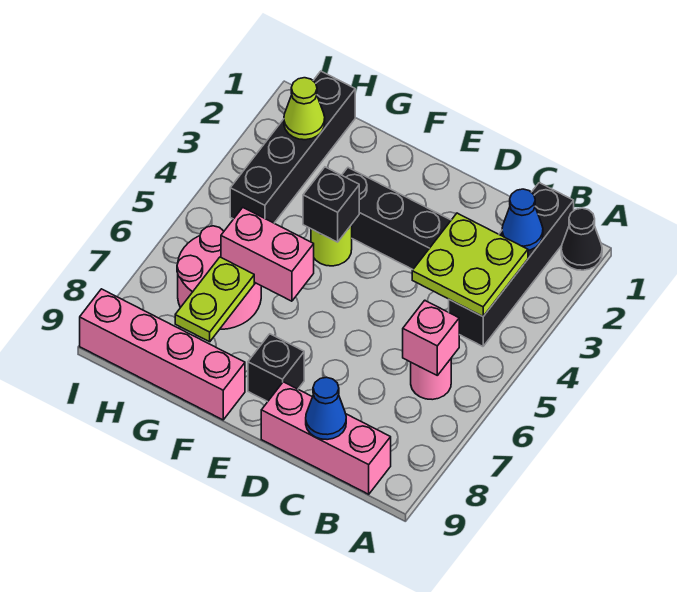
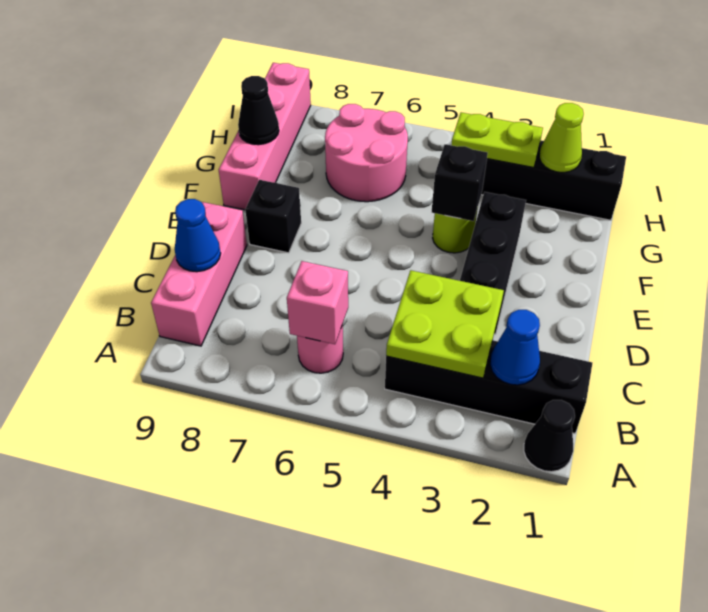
pink 1x2 brick [221,208,314,301] -> none
lime 1x2 plate [175,257,254,342] -> lime 1x2 plate moved to [451,112,543,168]
none -> black 1x1 cone [238,76,279,145]

